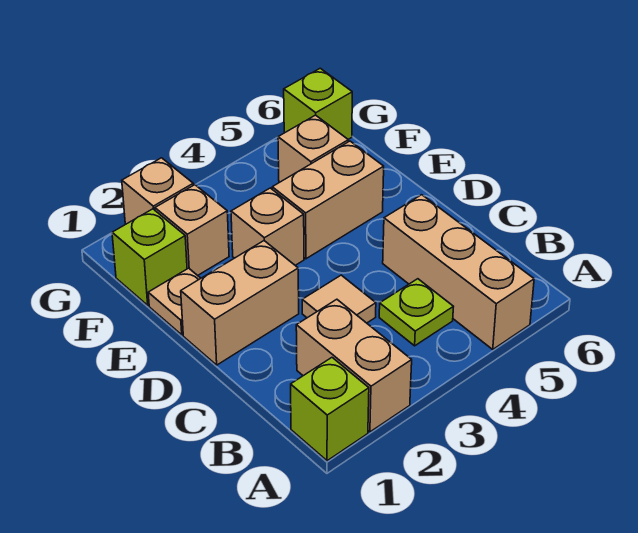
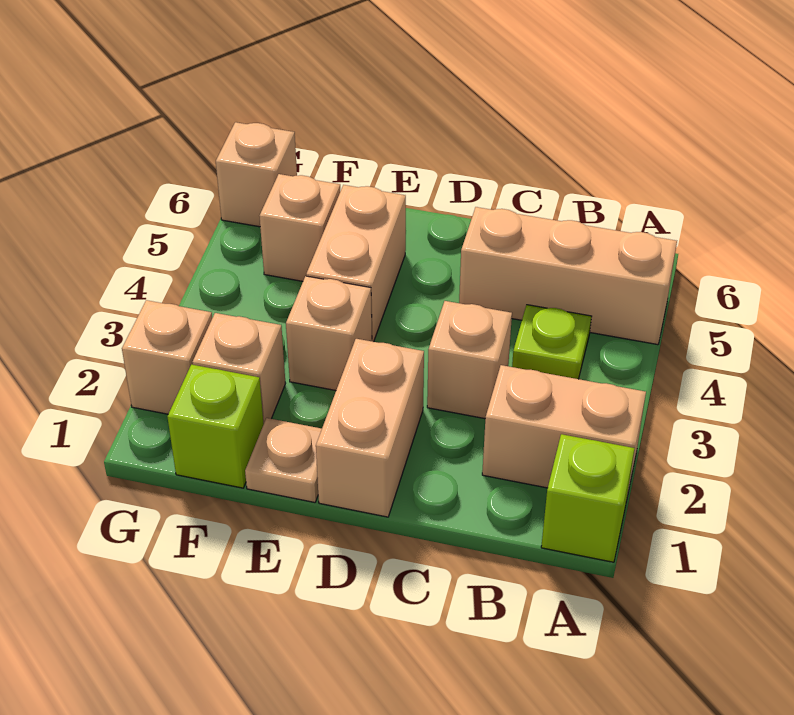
tan 1x1 tile [302,275,376,323] -> tan 1x1 brick [427,301,512,419]
lime 1x1 brick [284,68,352,139] -> tan 1x1 brick [216,122,297,227]

